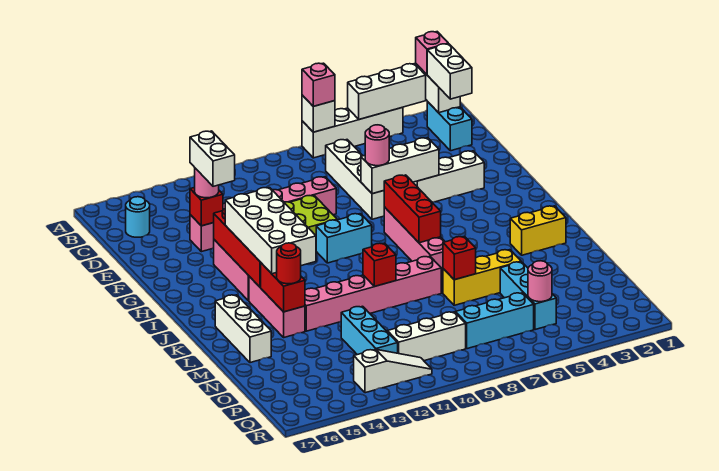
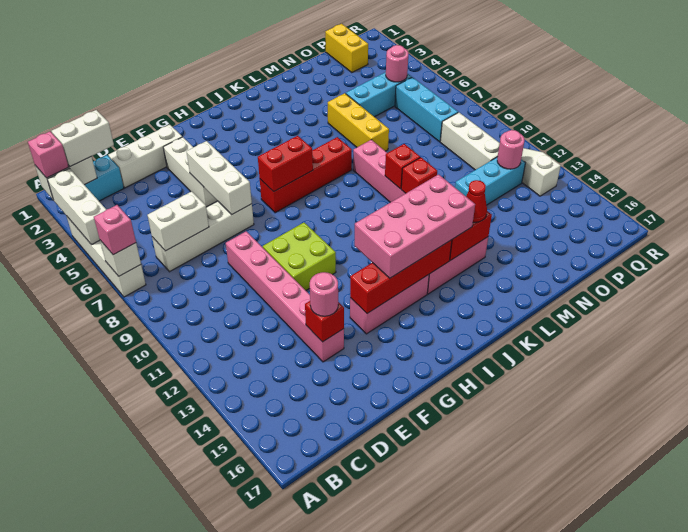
cyan 1x1 round brick [126,197,150,237] -> none
white 1x2 brick [190,131,235,186] -> white 1x2 brick moved to [147,191,209,251]
pink 1x1 round brick [365,125,389,166] -> pink 1x1 round brick moved to [497,130,524,169]
pink 1x4 brick [384,207,445,278] -> red 1x4 brick [260,137,352,213]
red 1x3 brick [384,175,441,243] -> red 1x2 brick [258,136,313,192]
cyan 1x2 brick [316,214,372,263] -> none
white 2x4 brick [225,188,316,274] -> pink 2x4 brick [355,174,475,278]
yellow 1x2 brick [510,206,566,255] -> yellow 1x2 brick moved to [325,24,368,73]
white 1x3 brick [215,295,271,363] -> white 1x3 brick moved to [108,125,182,188]
red 1x1 round brick [277,243,301,284] -> red 1x1 cone [466,180,487,222]
red 1x1 brick [443,237,476,280] -> red 1x1 brick moved to [401,157,437,193]

